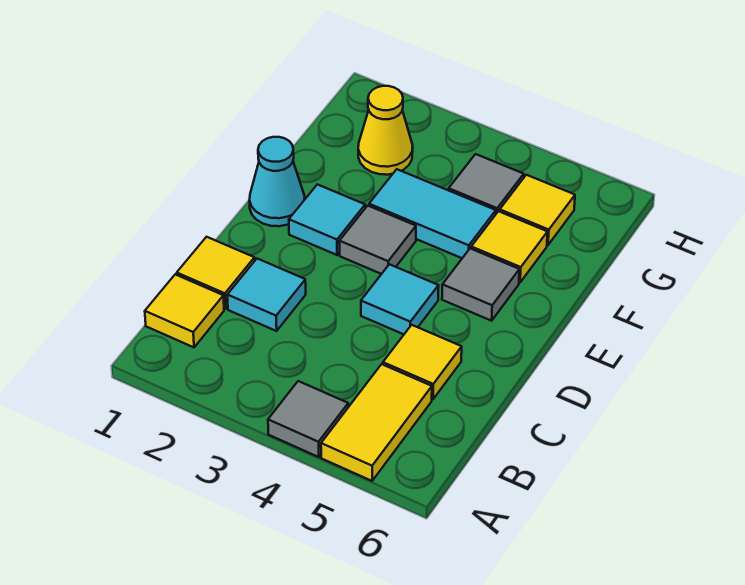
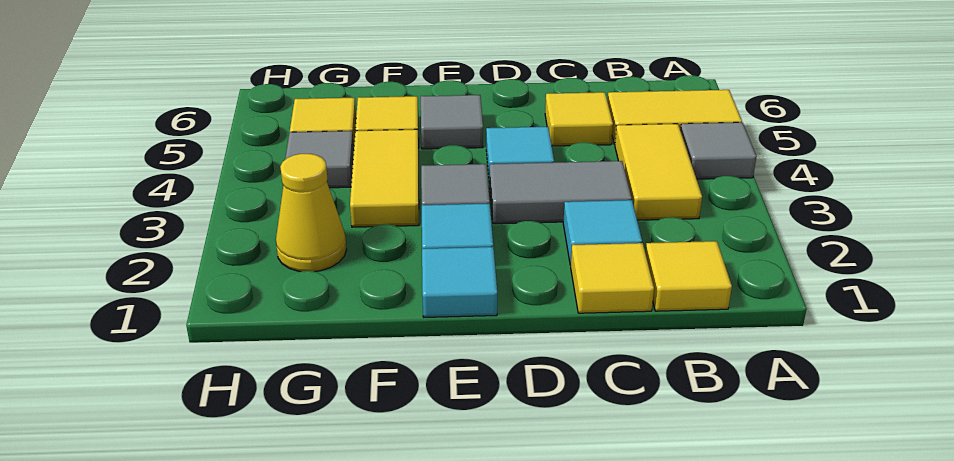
none -> yellow 1x2 tile [615,124,702,220]
none -> grey 1x2 tile [490,161,632,224]
cyan 1x1 cone [249,137,305,226] -> cyan 1x1 tile [422,247,497,317]
cyan 1x2 tile [369,169,496,258] -> yellow 1x2 tile [350,129,419,227]

